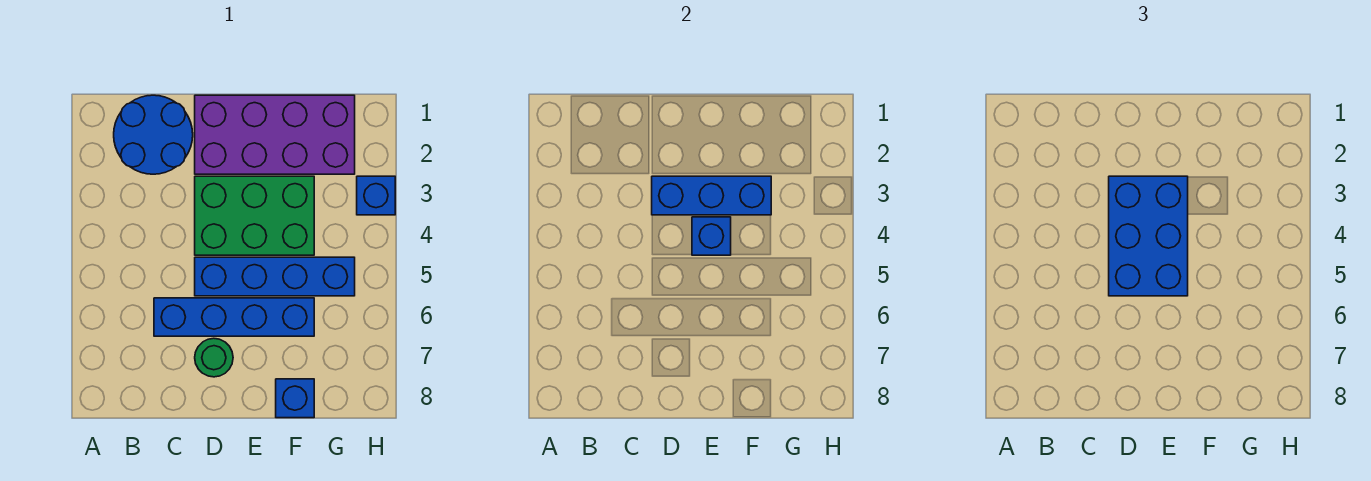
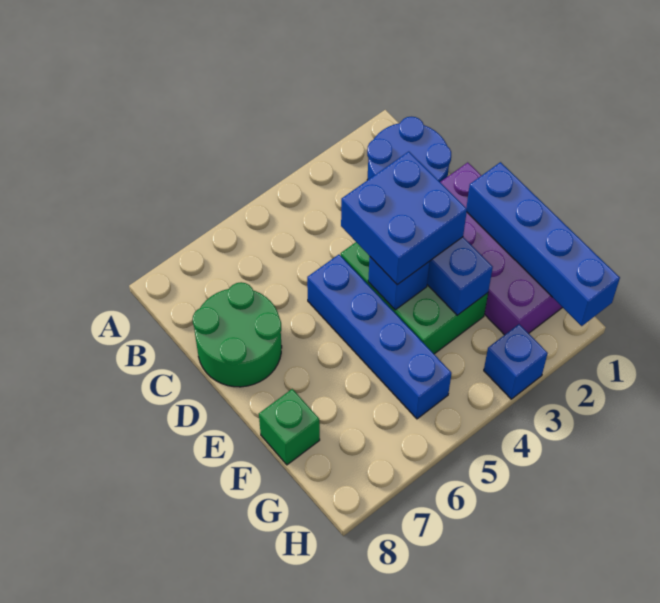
blue 1x4 brick [154,298,314,336] -> blue 1x4 brick moved to [466,162,620,326]
blue 2x3 brick [1109,176,1188,296] -> blue 2x2 brick [341,152,467,285]
green 1x1 round brick [195,338,233,377] -> green 2x2 round brick [193,282,282,387]
blue 1x1 brick [276,379,314,418] -> green 1x1 brick [259,389,320,465]

